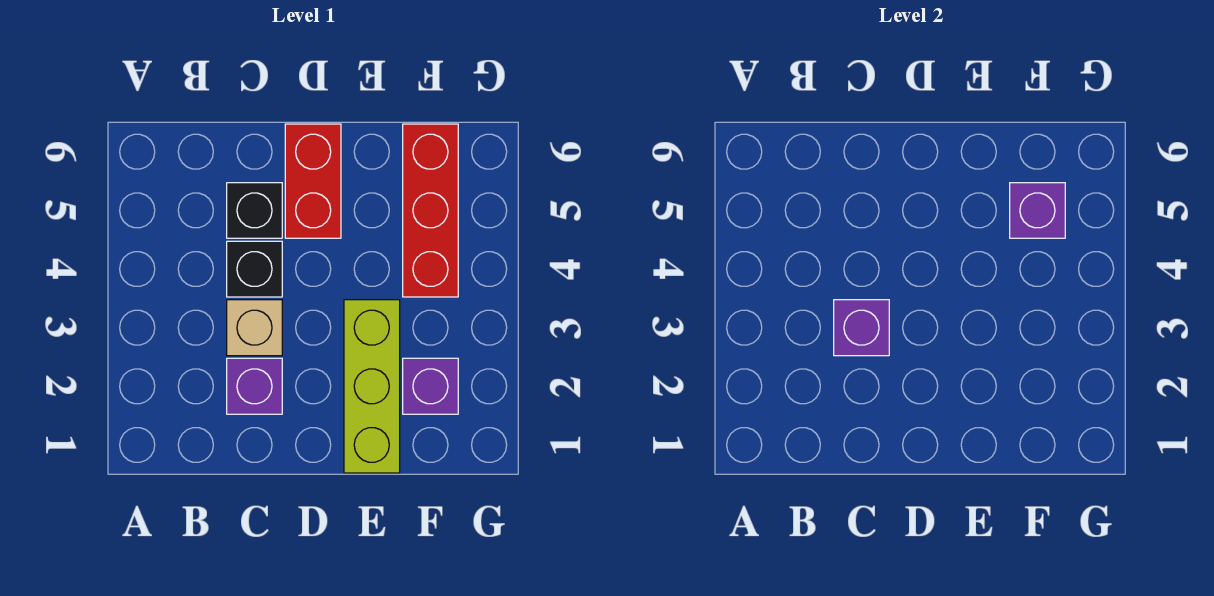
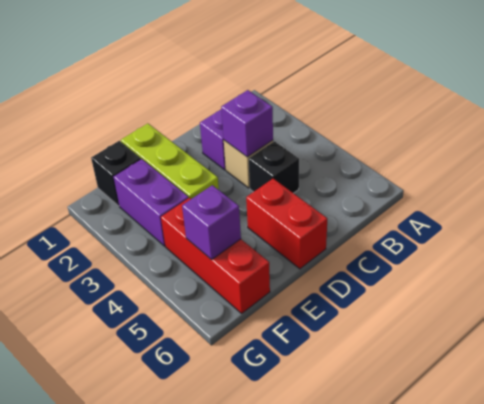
black 1x1 brick [227,183,282,238] -> black 1x1 brick moved to [91,141,141,206]
purple 1x1 brick [403,358,458,414] -> purple 1x2 brick [113,159,189,246]

